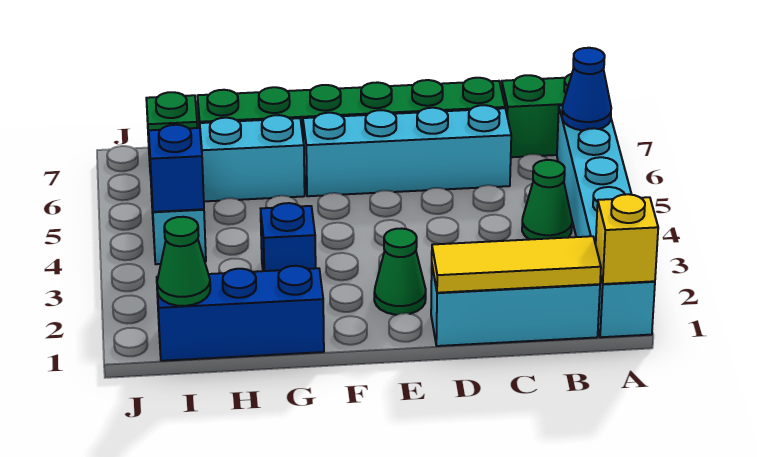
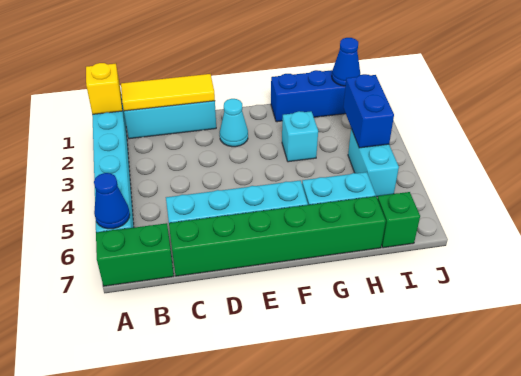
green 1x1 cone [522,160,572,240] -> none
green 1x1 cone [374,228,426,315] -> cyan 1x1 cone [220,99,248,147]
blue 1x1 brick [261,203,316,271] -> cyan 1x1 brick [282,111,318,162]
green 1x1 cone [157,217,210,306] -> blue 1x1 cone [332,38,360,86]
blue 1x1 brick [149,125,204,212] -> blue 1x2 brick [343,74,394,148]

